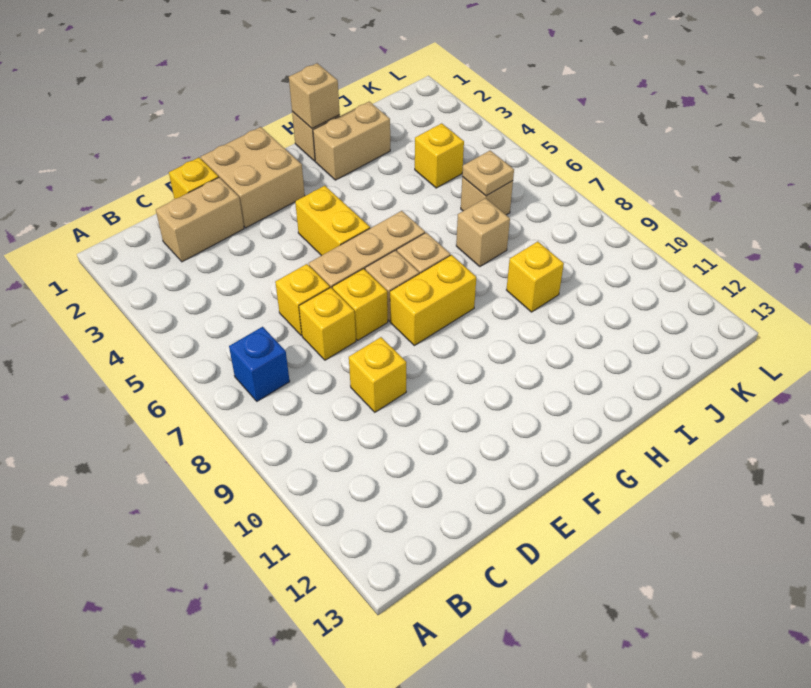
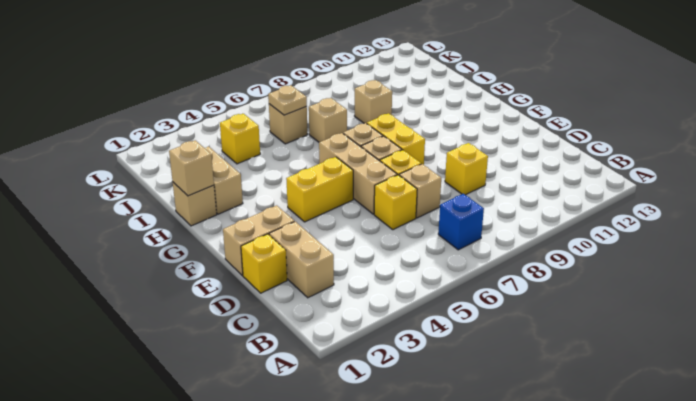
yellow 1x1 brick [299,288,356,360] -> tan 1x1 brick [399,164,441,218]
tan 2x2 brick [201,127,305,228] -> tan 1x2 brick [223,205,294,275]
yellow 1x1 brick [506,242,564,312] -> tan 1x1 brick [355,80,392,124]

